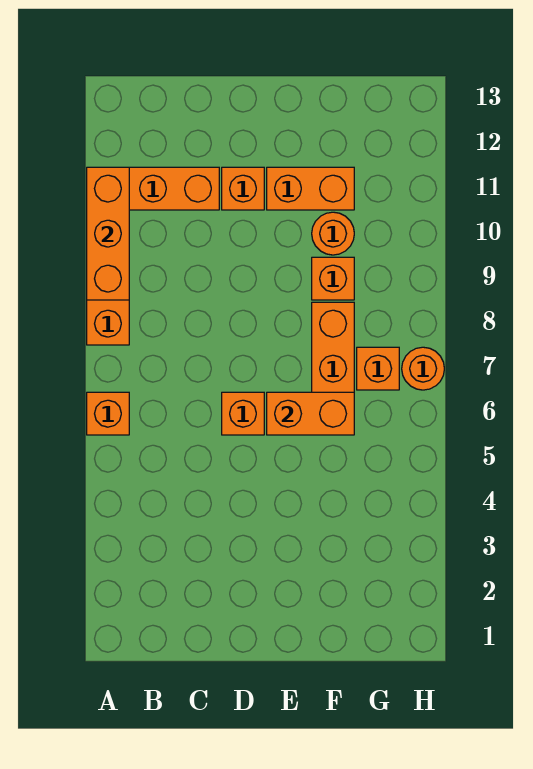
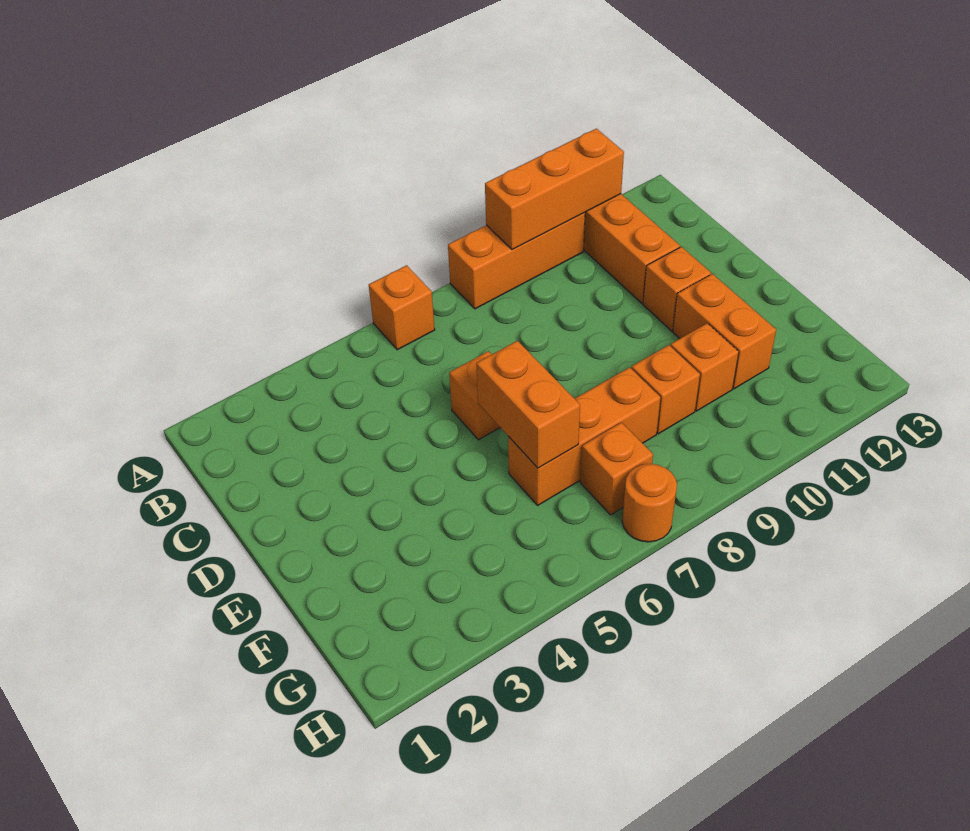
orange 1x1 round brick [312,212,354,255] -> orange 1x1 brick [671,323,738,411]

